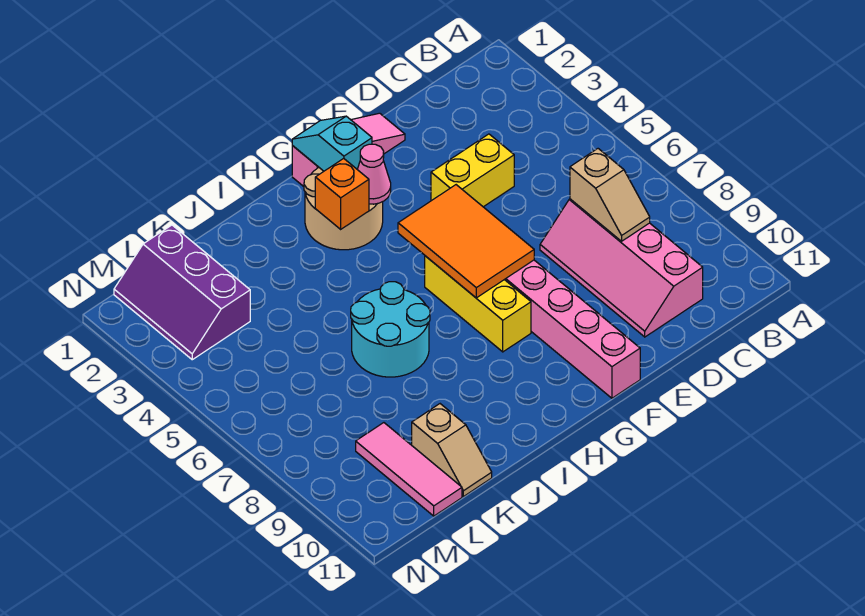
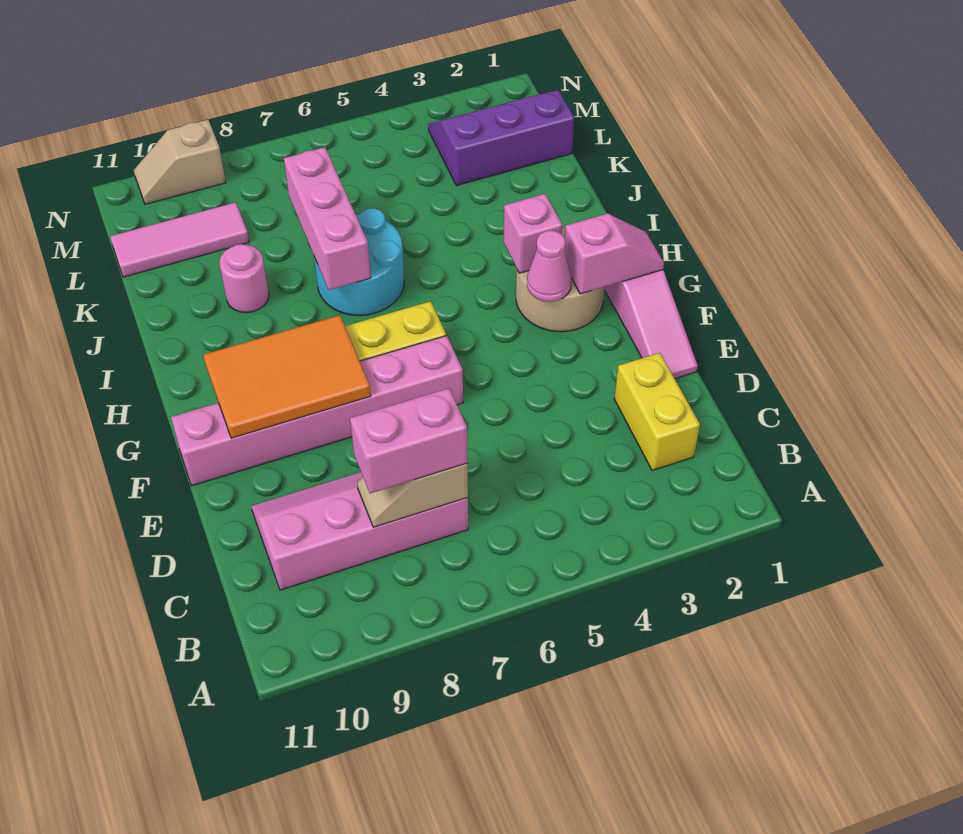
none -> pink 1x2 brick [350,388,468,493]
yellow 1x2 brick [431,134,514,207] -> yellow 1x2 brick moved to [614,353,700,470]
orange 2x3 tile [398,185,534,298] -> orange 2x3 tile moved to [203,315,371,438]
cyan 1x2 slope [292,116,372,171] -> pink 1x2 slope [565,213,664,294]
orange 1x1 brick [315,158,369,229] -> pink 1x1 brick [504,194,562,273]
none -> pink 1x3 brick [284,147,371,290]
none -> pink 1x1 round brick [219,244,269,313]
tan 1x2 slope [412,404,492,497] -> tan 1x2 slope moved to [134,120,226,204]

